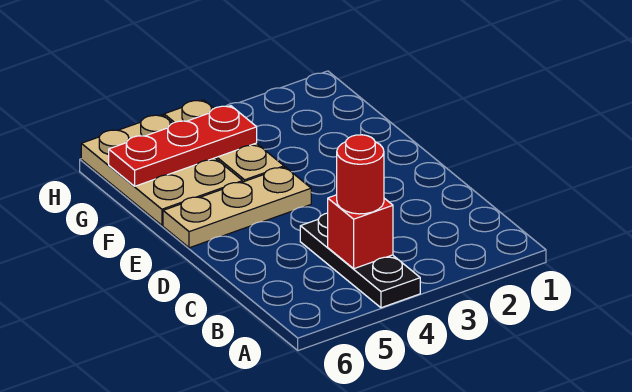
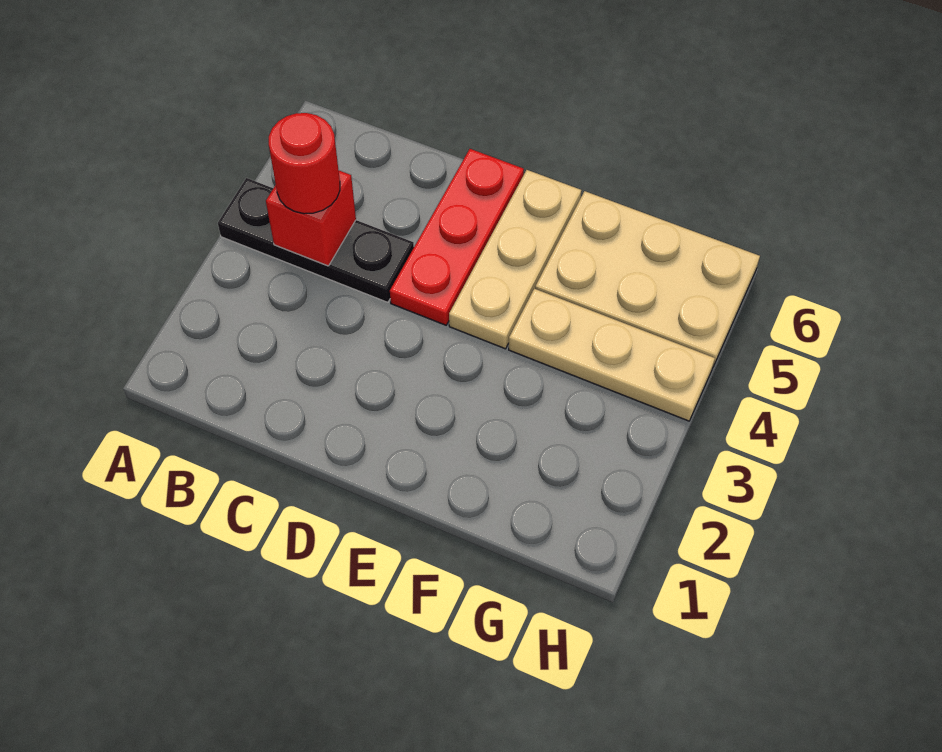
red 1x3 plate [109,106,257,186] -> red 1x3 plate moved to [390,149,524,325]

